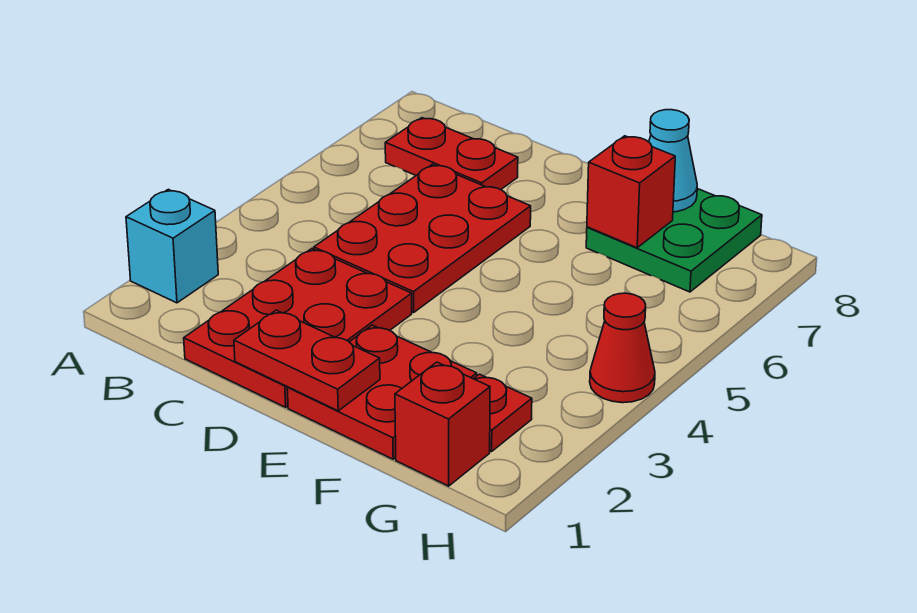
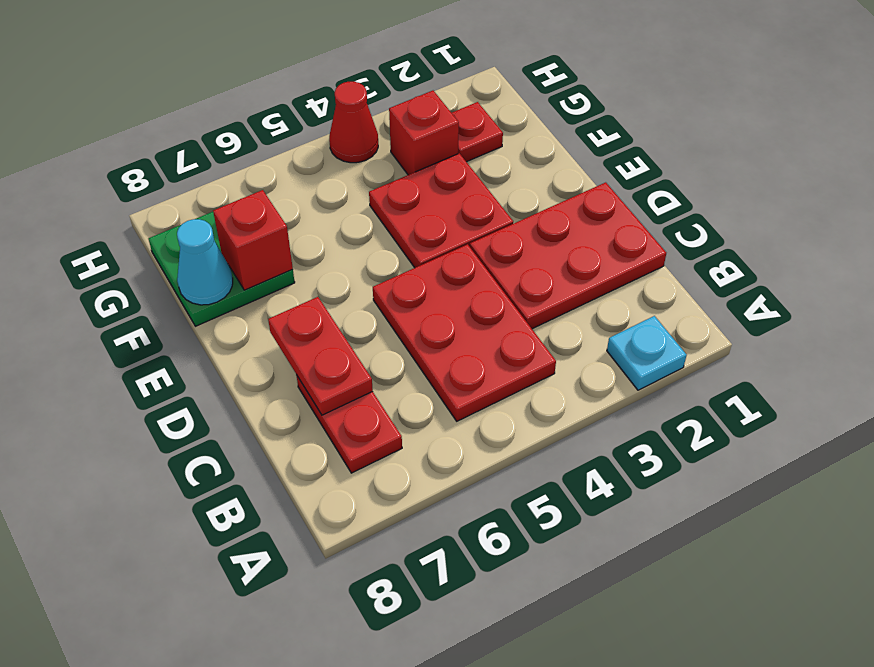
cyan 1x1 brick [126,189,218,303] -> cyan 1x1 plate [607,316,687,390]
red 2x3 plate [314,164,531,312] -> red 2x3 plate turned to [373,244,556,421]
red 1x2 plate [234,310,380,411] -> red 1x2 plate moved to [268,297,373,415]
red 2x2 plate [287,325,477,459] -> red 2x2 plate moved to [369,153,513,268]
red 1x1 brick [395,362,490,486] -> red 1x1 brick moved to [389,91,459,175]

